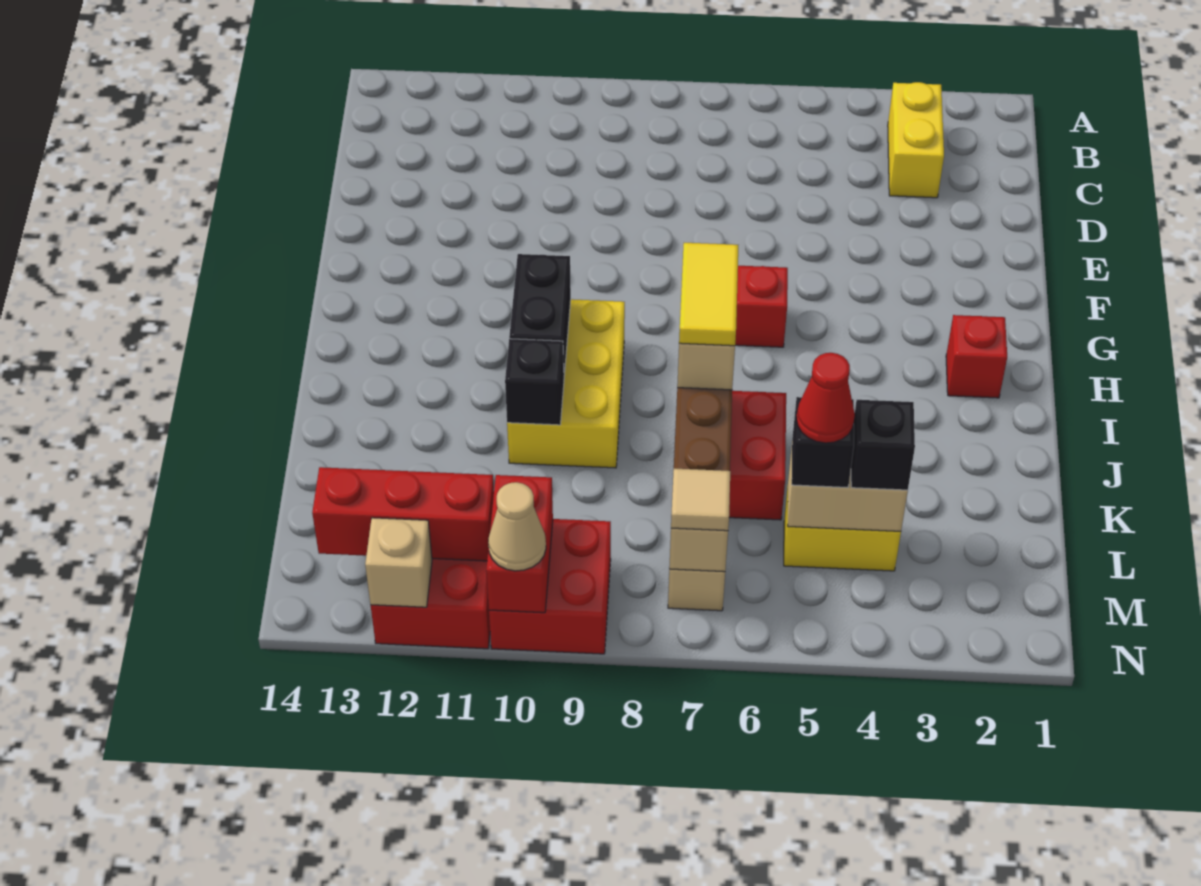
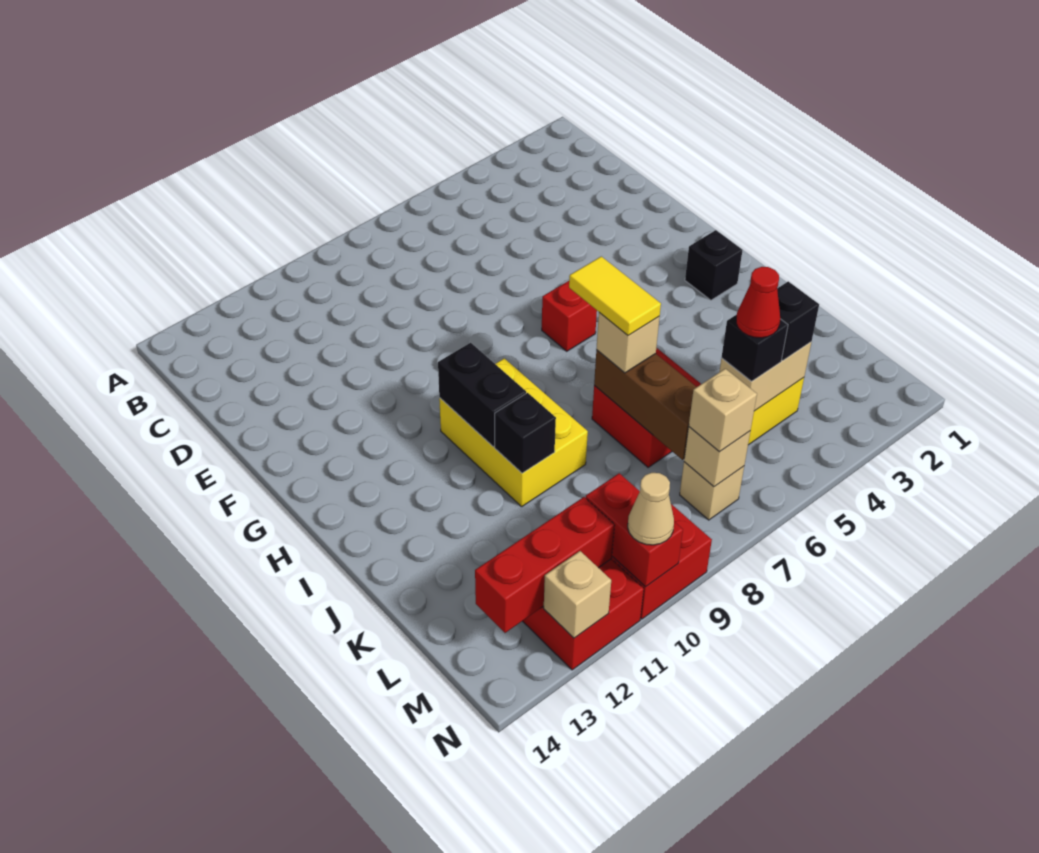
yellow 1x2 brick [888,82,944,198] -> none
red 1x1 brick [946,315,1007,398] -> black 1x1 brick [685,230,742,300]
tan 1x1 tile [671,468,730,531] -> tan 1x1 brick [689,369,757,452]

